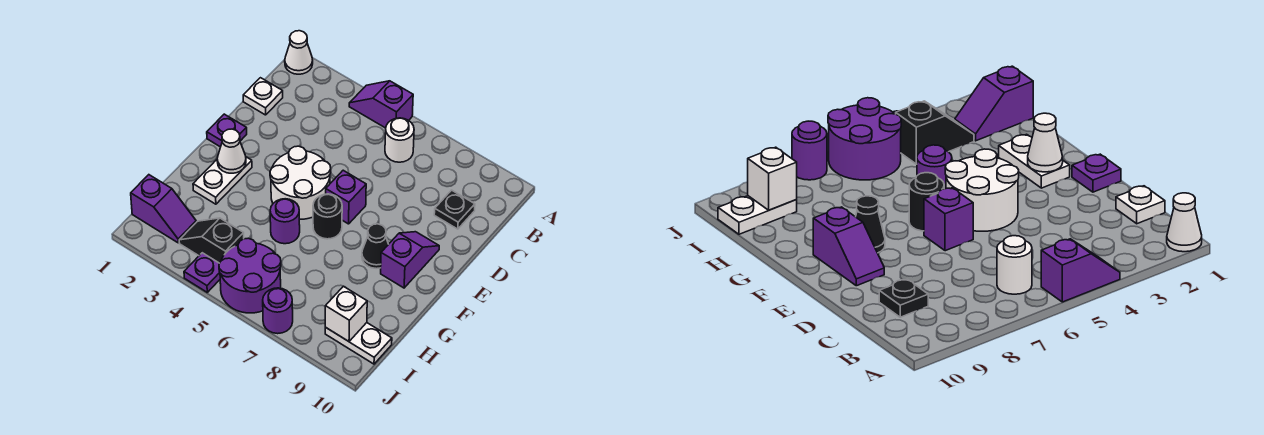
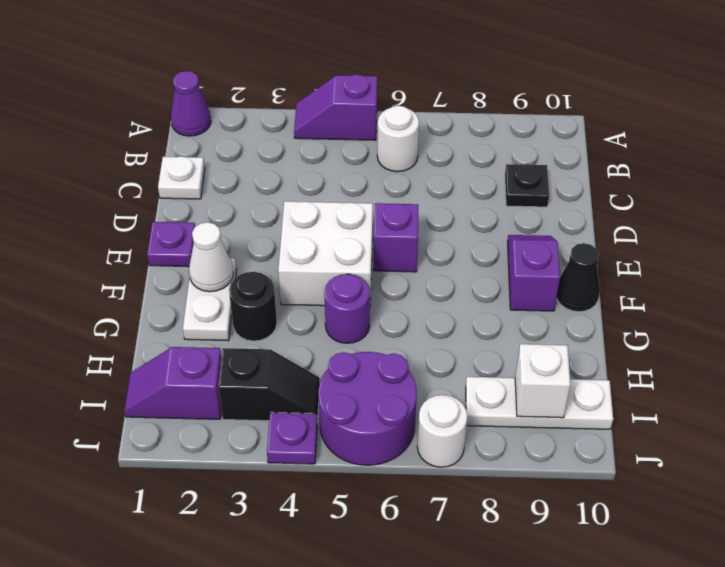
white 1x1 cone [285,31,313,74] -> purple 1x1 cone [171,71,211,136]
white 2x2 round brick [270,146,331,219] -> white 2x2 brick [278,201,373,306]
black 1x1 round brick [313,194,342,239] -> black 1x1 round brick moved to [229,272,277,341]
black 1x1 cone [362,224,389,269] -> black 1x1 cone moved to [556,243,600,312]
purple 1x2 slope [131,175,196,243] -> purple 1x2 slope turned to [124,347,221,419]
black 1x2 slope [179,218,244,263] -> black 1x2 slope turned to [218,348,320,422]
white 1x2 plate [325,323,392,364] -> white 1x3 plate [466,377,613,429]
purple 1x1 round brick [263,288,293,334] -> white 1x1 round brick [417,395,468,467]

